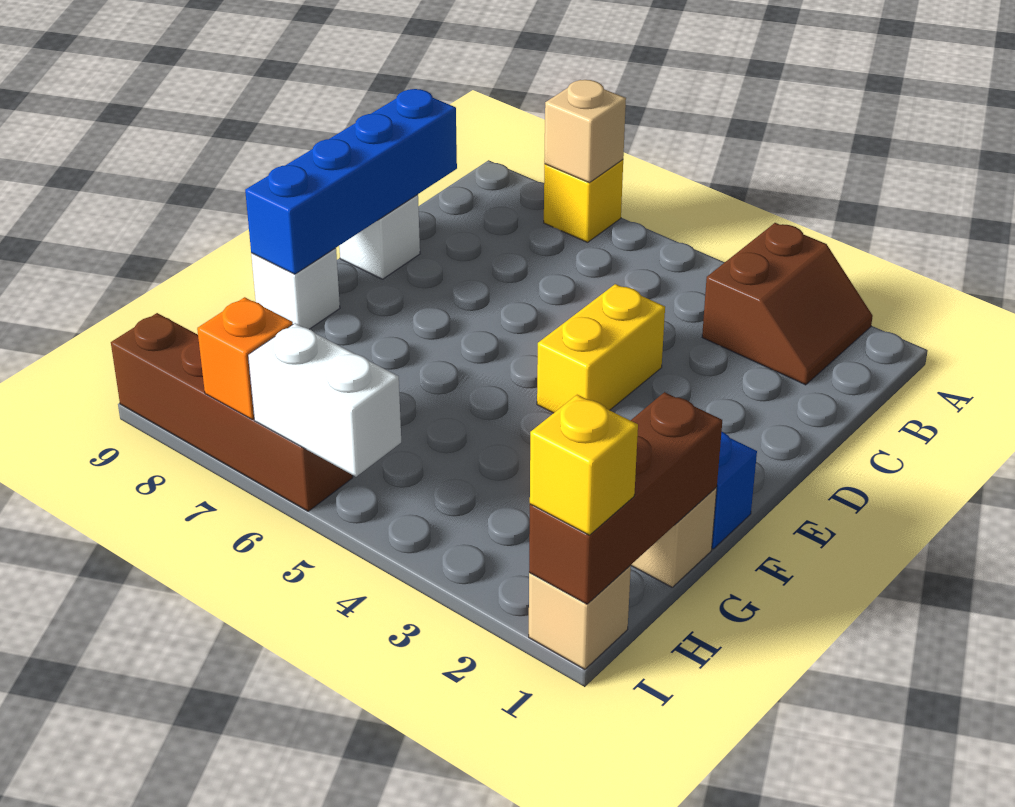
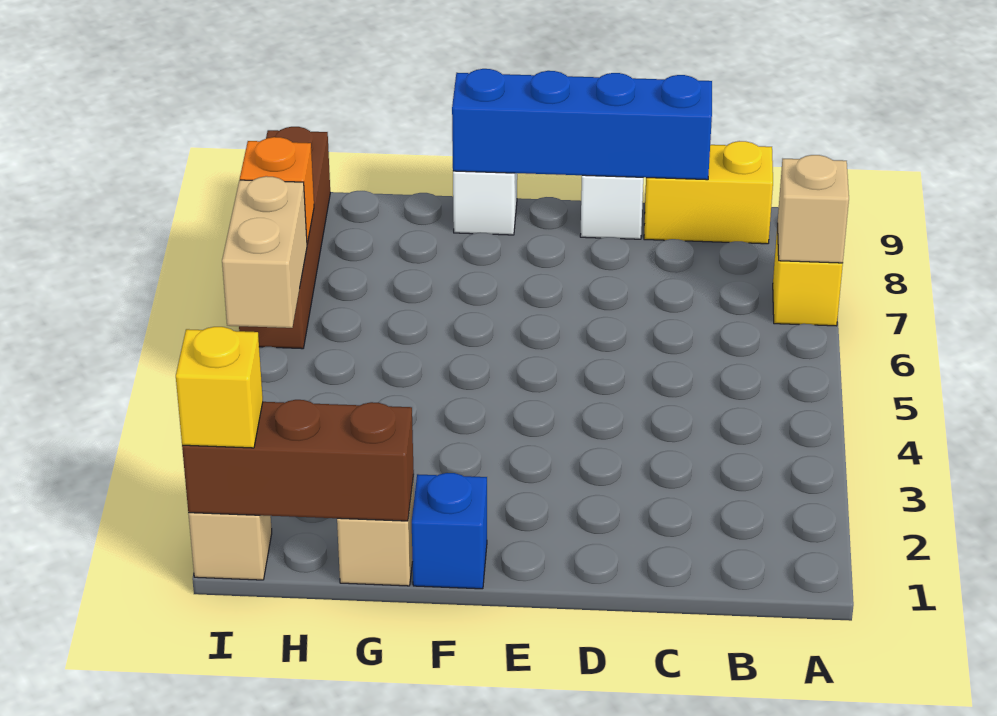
brown 2x2 slope [702,223,873,385] -> none
yellow 1x2 brick [537,284,665,413] -> yellow 1x2 brick moved to [644,141,773,244]
white 1x2 brick [248,323,401,477] -> tan 1x2 brick [222,176,307,328]

